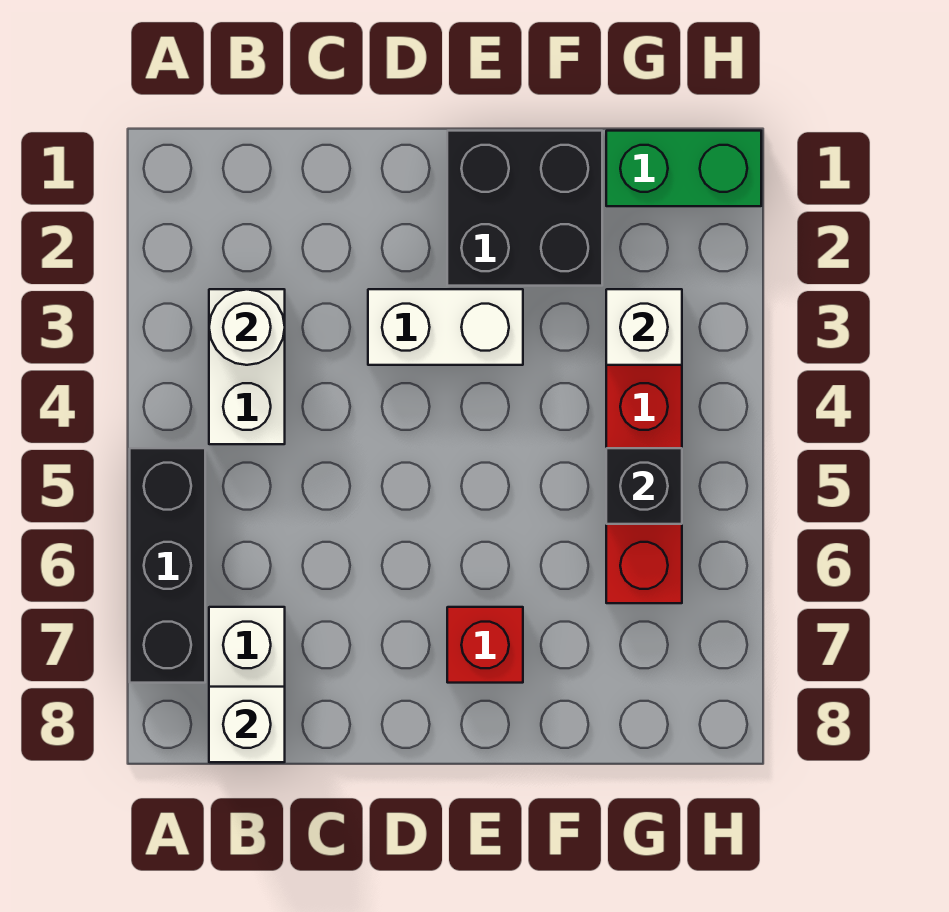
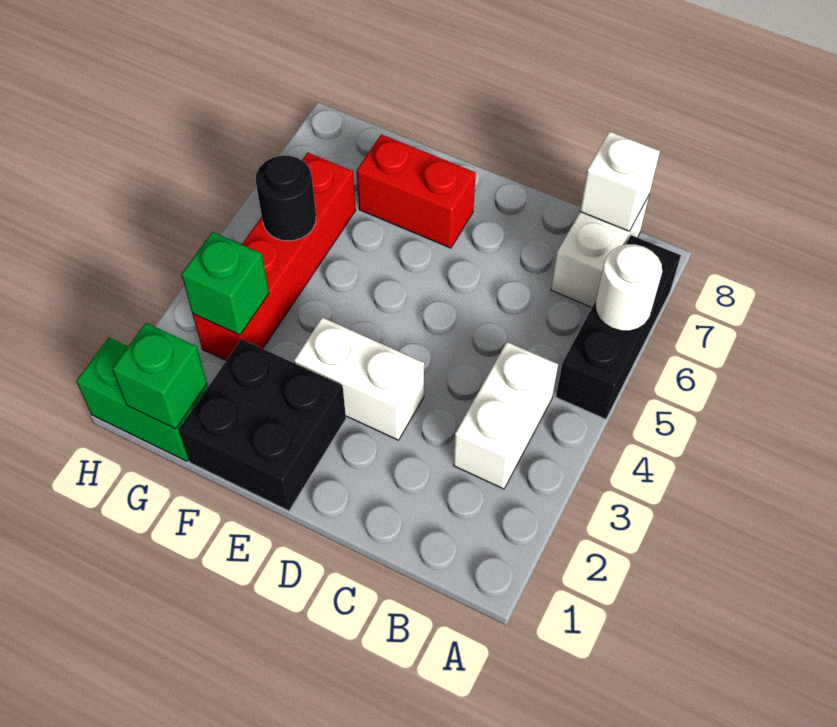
white 1x1 round brick [209,289,285,365] -> white 1x1 round brick moved to [595,244,662,331]
red 1x1 brick [447,607,523,683] -> red 1x2 brick [357,134,476,248]
none -> green 1x1 brick [112,323,207,429]
white 1x1 brick [606,289,682,365] -> green 1x1 brick [181,232,269,335]
black 1x1 brick [606,448,682,524] -> black 1x1 round brick [256,156,316,241]

